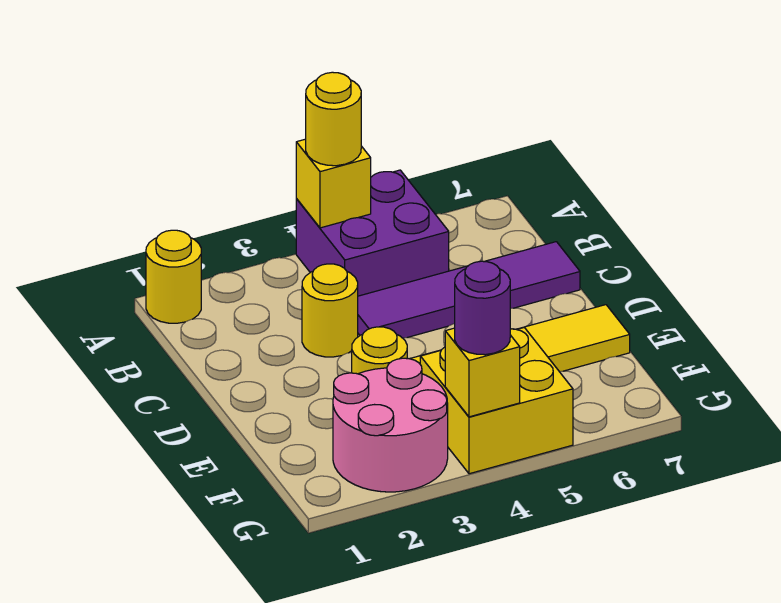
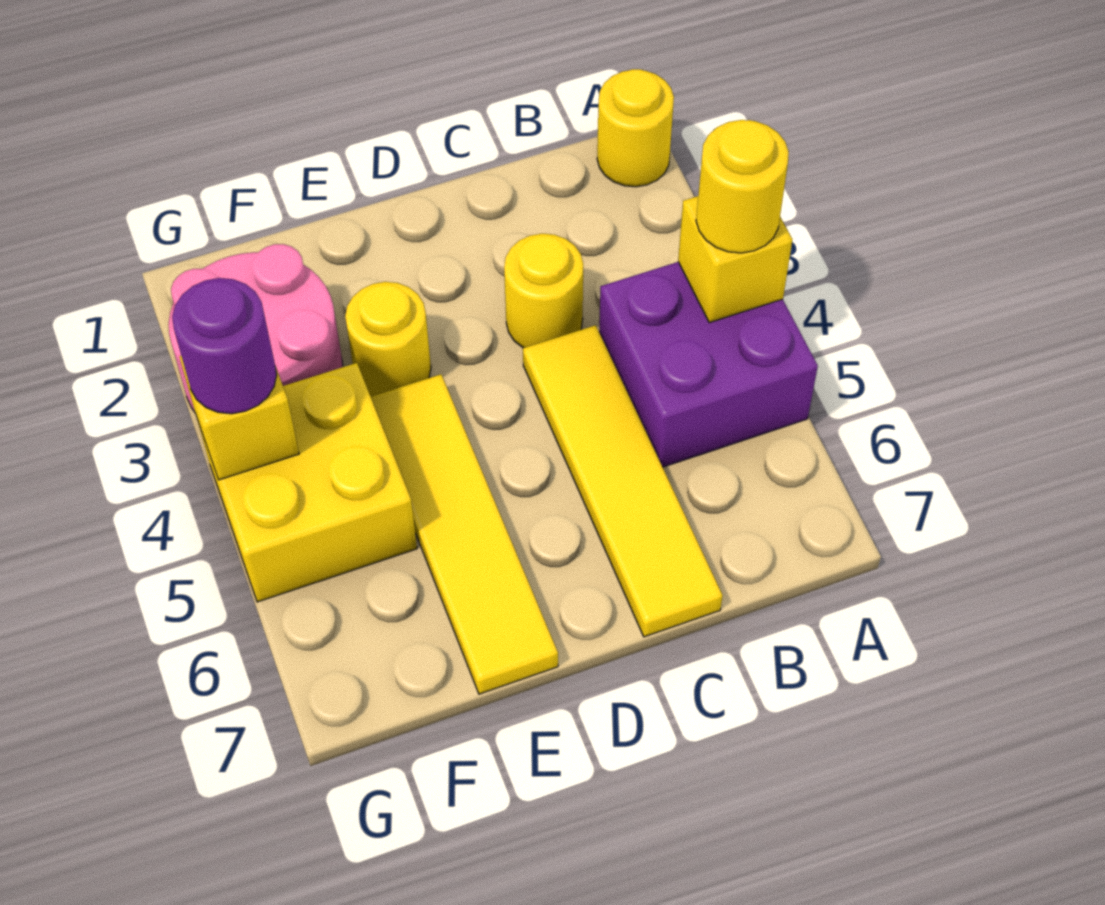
purple 1x4 tile [358,242,580,338] -> yellow 1x4 tile [523,325,723,637]

